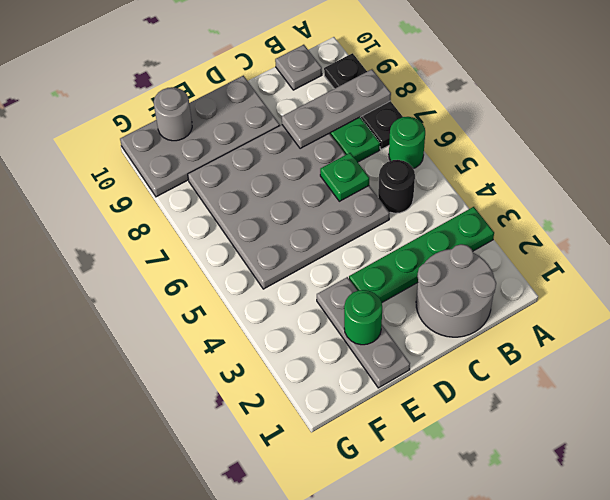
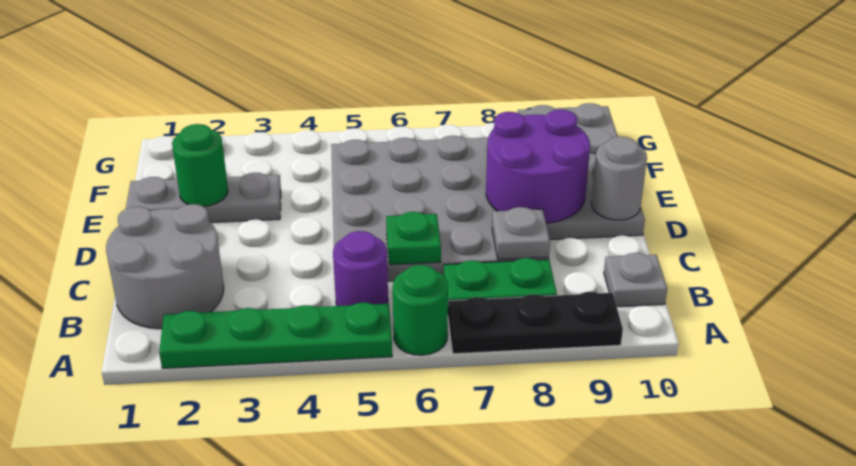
green 1x4 plate [349,207,494,302] -> green 1x4 plate turned to [159,303,392,368]
grey 1x3 plate [282,69,391,149] -> grey 1x1 plate [492,207,550,260]
black 1x1 round brick [378,160,415,213] -> purple 1x1 round brick [333,231,388,306]
none -> purple 2x2 round brick [486,110,590,223]
grey 1x1 round brick [154,87,192,141] -> grey 1x1 round brick moved to [591,137,647,220]

